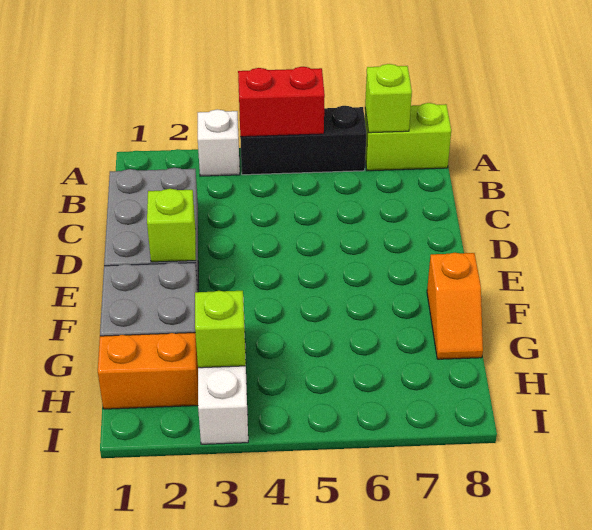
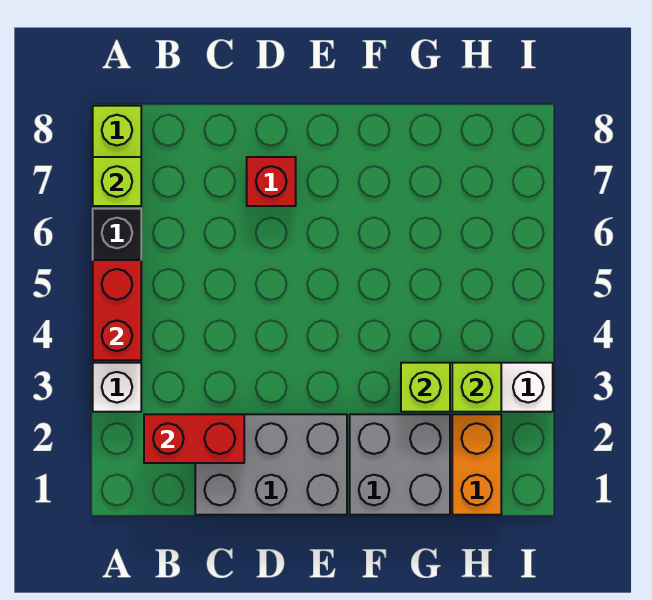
none -> red 1x2 brick [144,414,244,463]
none -> red 1x1 brick [247,157,296,206]
lime 1x1 brick [147,189,196,262] -> lime 1x1 brick moved to [401,363,450,412]
orange 1x2 slope [427,253,483,359] -> none

